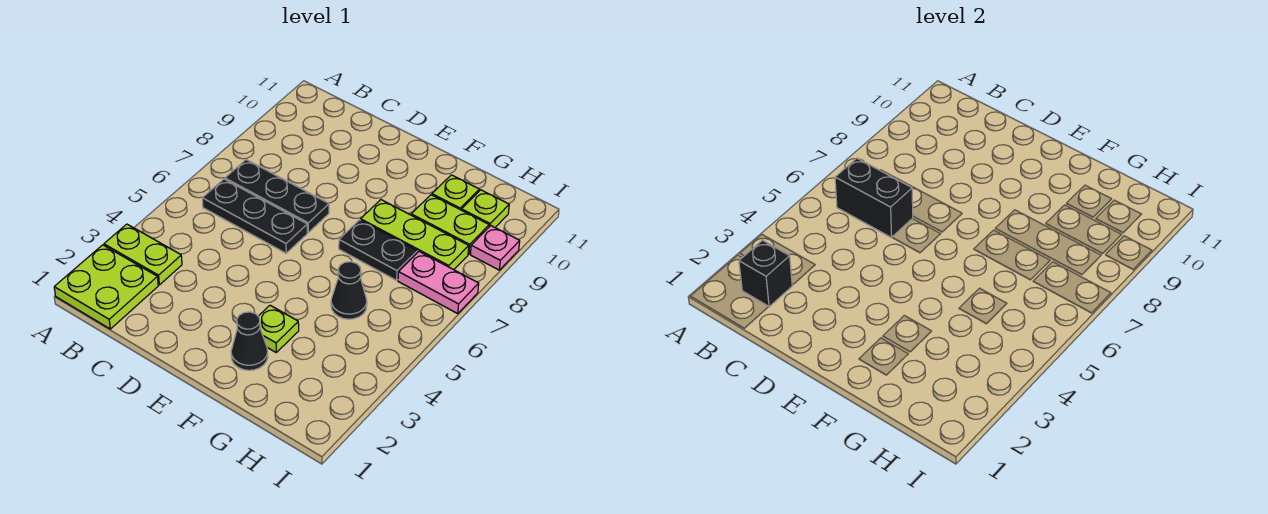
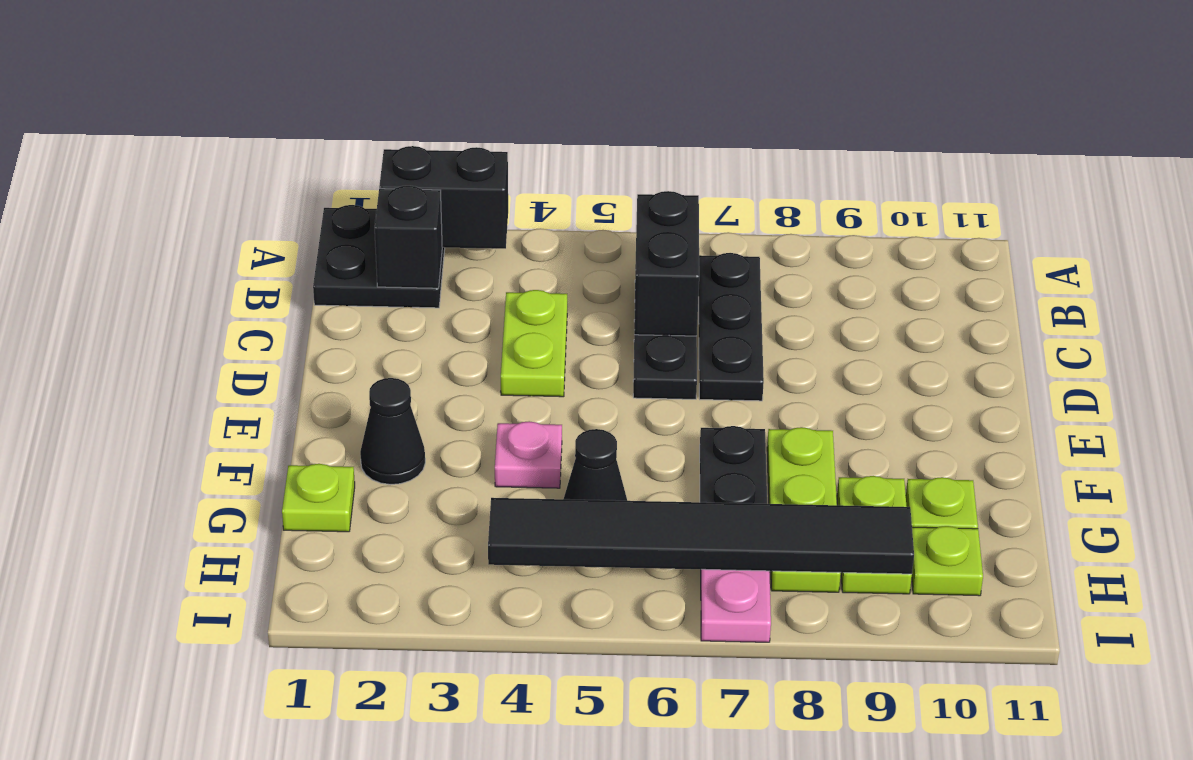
lime 2x2 plate [54,245,158,329] -> black 2x2 plate [313,205,445,308]
none -> black 1x2 brick [379,146,508,249]
lime 1x2 plate [104,224,182,285] -> lime 1x2 plate moved to [501,290,567,397]
lime 1x1 plate [258,305,299,352] -> lime 1x1 plate moved to [282,464,355,532]
none -> black 1x6 tile [488,498,914,574]
pink 1x1 plate [470,226,520,270] -> pink 1x1 plate moved to [495,421,562,488]

